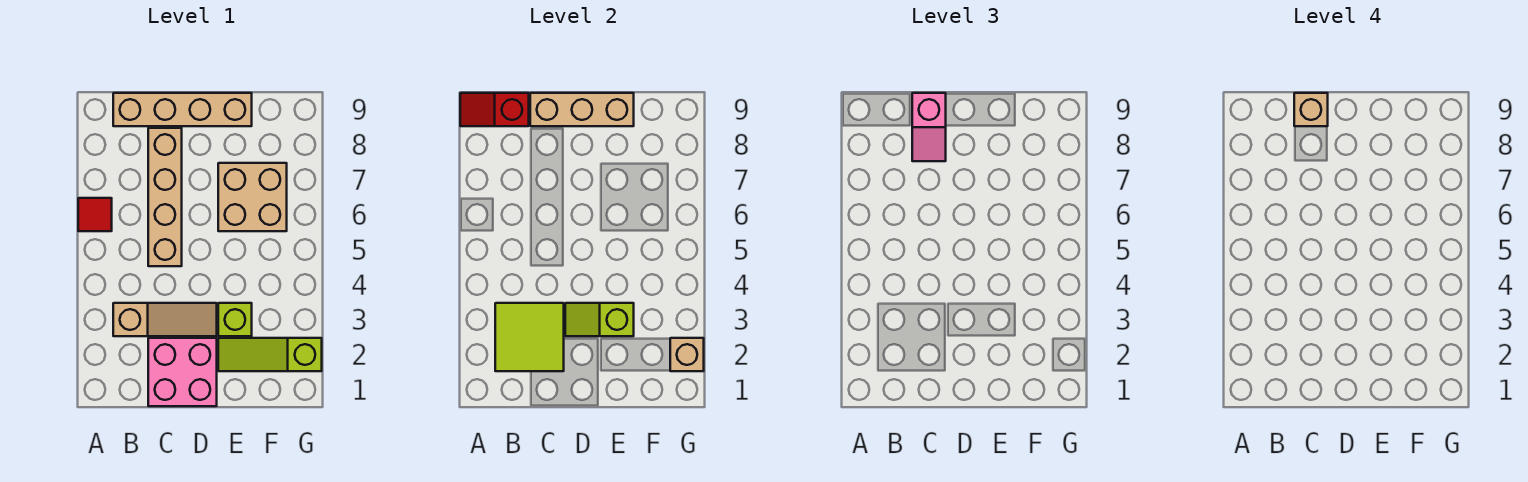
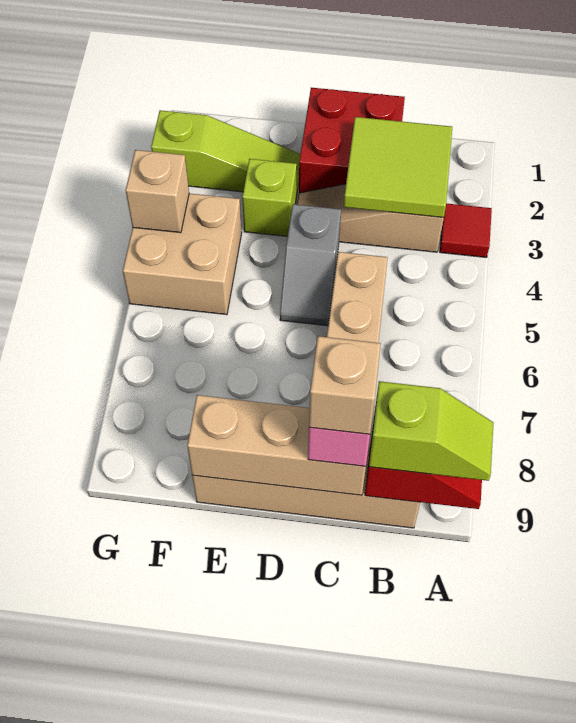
red 1x1 tile [78,198,112,231] -> red 1x1 tile moved to [440,203,492,258]
pink 2x2 brick [148,338,217,406] -> red 2x2 brick [299,88,405,193]
lime 1x2 slope [565,303,634,336] -> lime 1x2 slope moved to [369,381,493,481]
none -> grey 1x2 slope [280,204,341,326]
tan 2x2 brick [218,163,287,231] -> tan 2x2 brick moved to [123,193,242,315]
tan 1x1 brick [670,338,704,371] -> tan 1x1 brick moved to [126,150,189,233]

